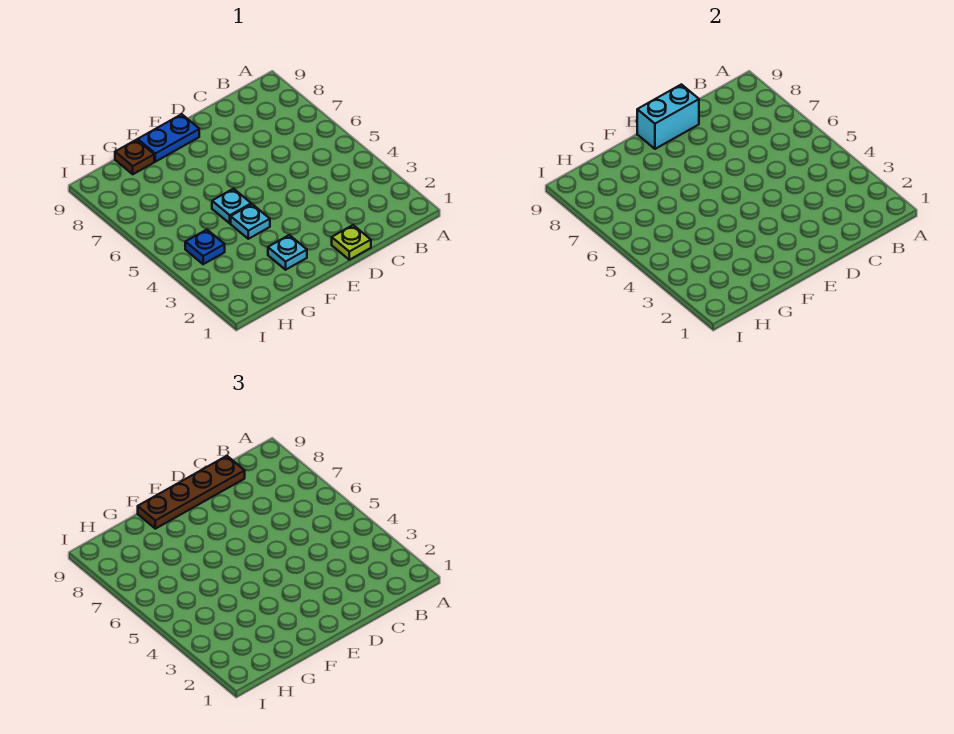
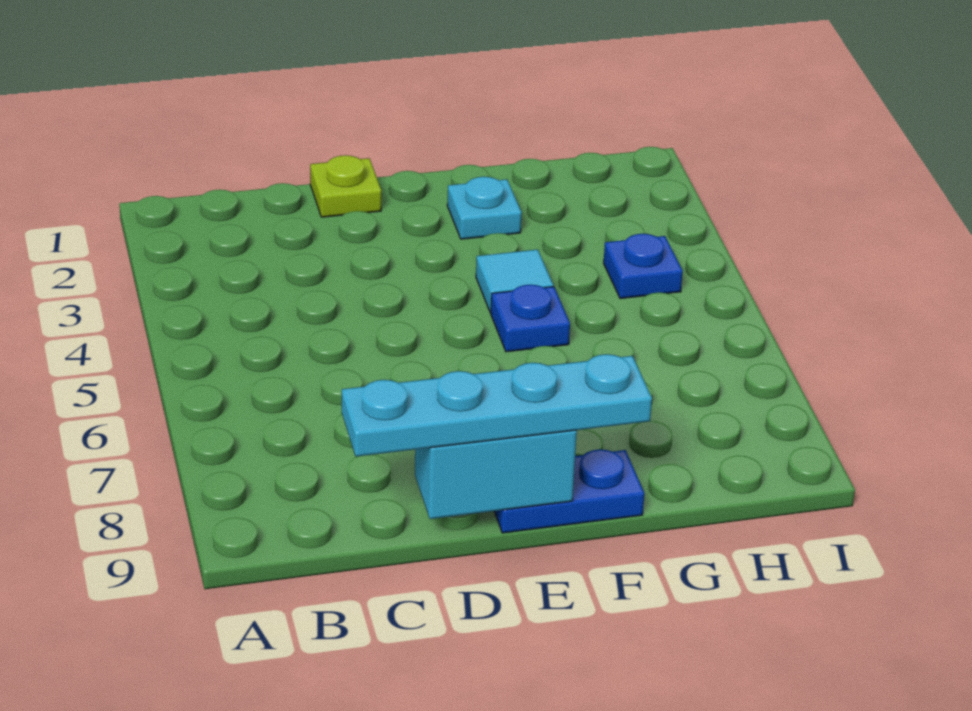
brown 1x4 plate [138,456,245,529] -> cyan 1x4 plate [342,354,652,457]
cyan 1x1 plate [231,204,270,239] -> cyan 1x1 tile [476,249,553,313]
cyan 1x1 plate [212,189,251,223] -> blue 1x1 plate [491,285,570,352]
brown 1x1 plate [115,140,154,174] -> none

